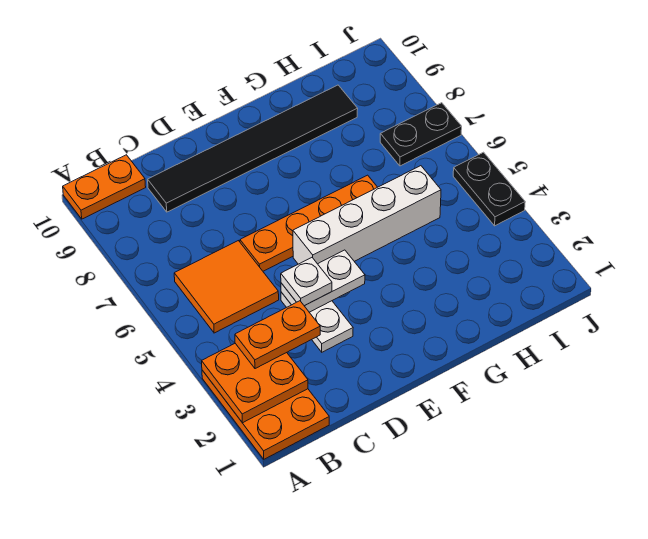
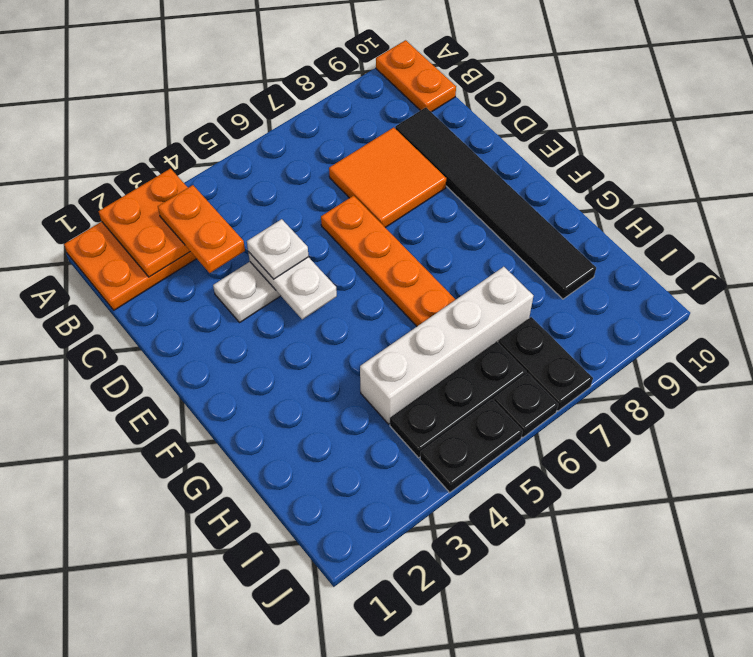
orange 2x2 tile [174,241,279,333] -> orange 2x2 tile moved to [329,127,446,228]
white 1x4 brick [293,166,441,264] -> white 1x4 brick turned to [360,267,534,424]
none -> black 1x3 plate [390,342,526,458]
none -> black 1x1 plate [494,373,558,438]

